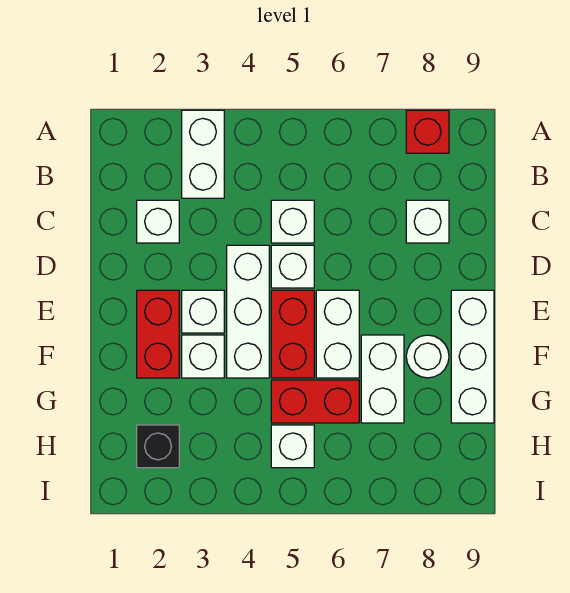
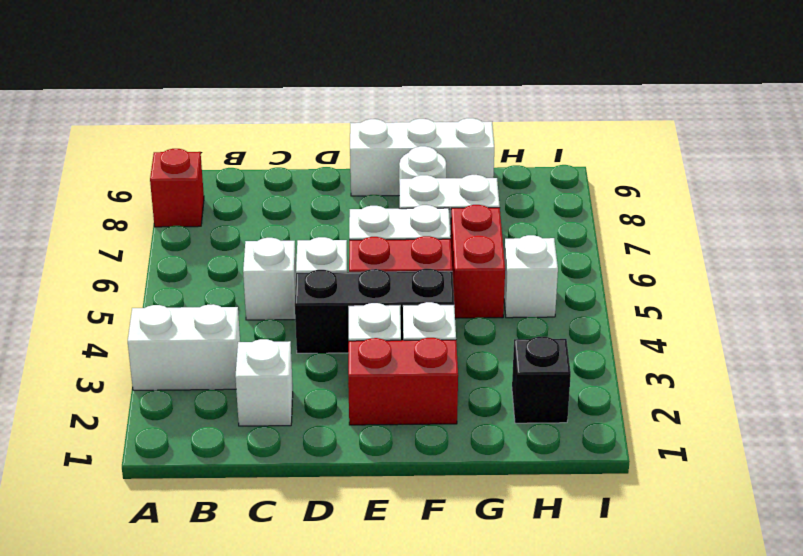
white 1x1 brick [406,200,449,243] -> none
white 1x3 brick [227,245,269,378] -> black 1x3 brick [295,269,454,353]

